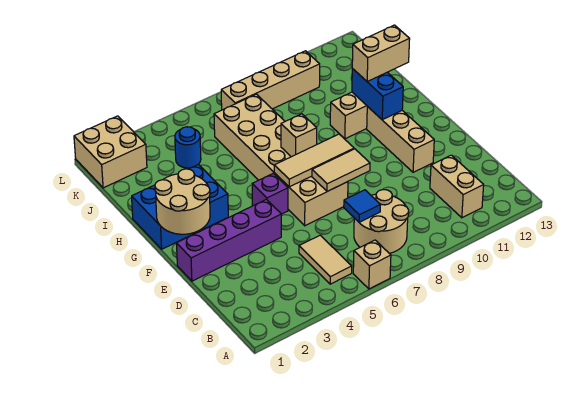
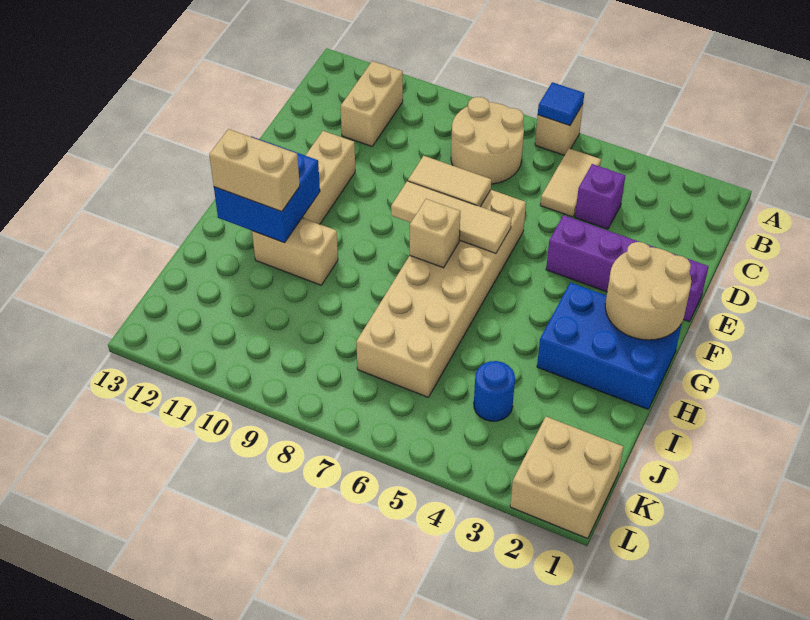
blue 1x1 tile [344,190,380,222] -> blue 1x1 tile moved to [538,82,584,126]
purple 1x1 brick [252,173,288,214] -> purple 1x1 brick moved to [575,164,625,229]
blue 1x2 brick [352,69,403,120] -> blue 2x2 brick [214,136,320,243]
tan 1x4 brick [221,51,320,110] -> none

